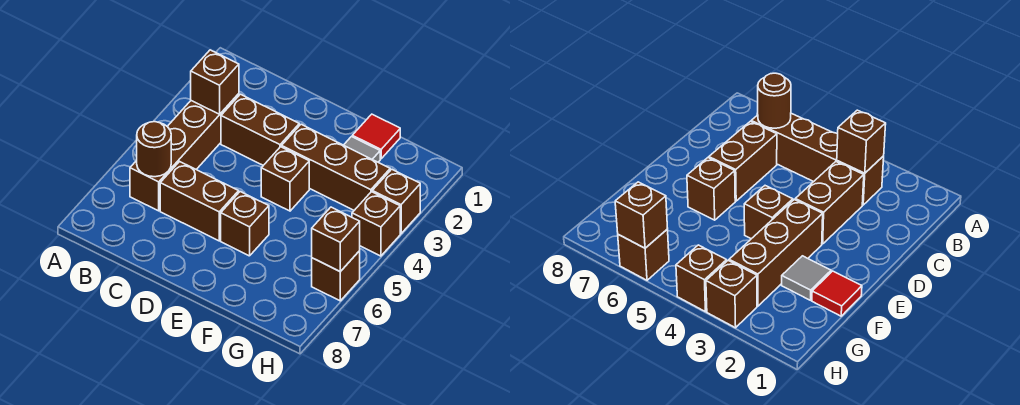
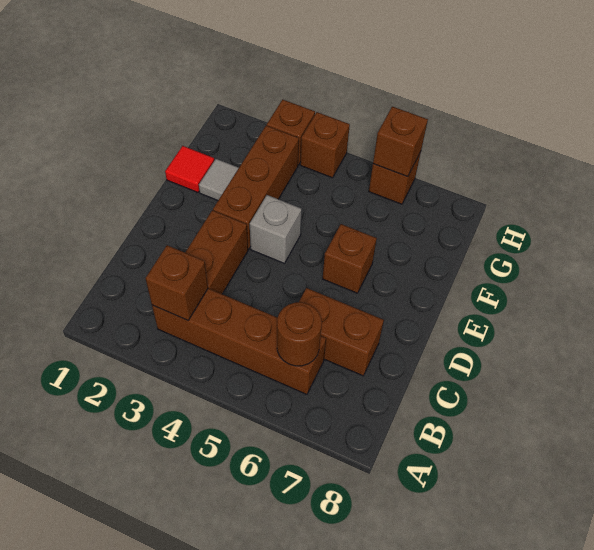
brown 1x2 brick [160,162,239,241] -> brown 1x2 brick turned to [299,288,384,376]
brown 1x1 brick [261,147,309,211] -> grey 1x1 brick [250,195,302,264]

